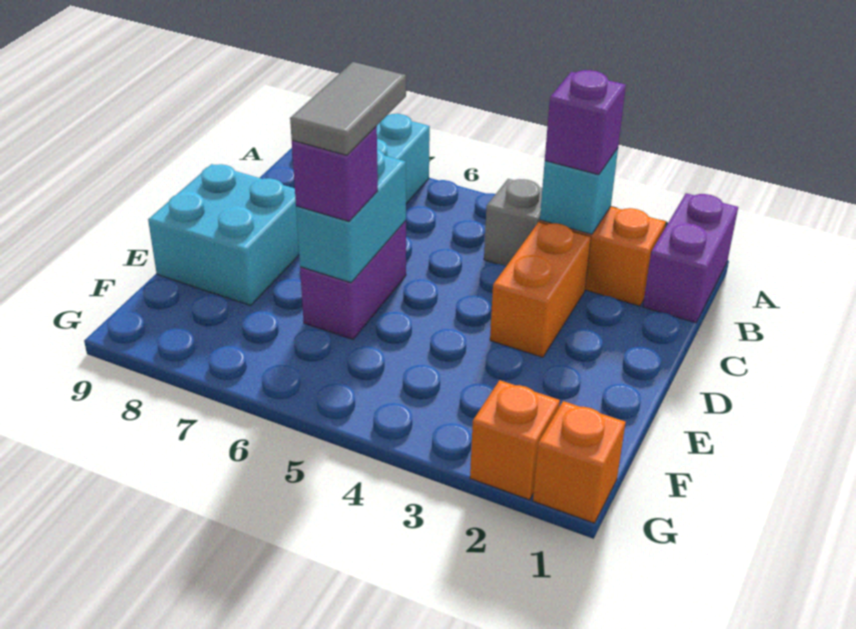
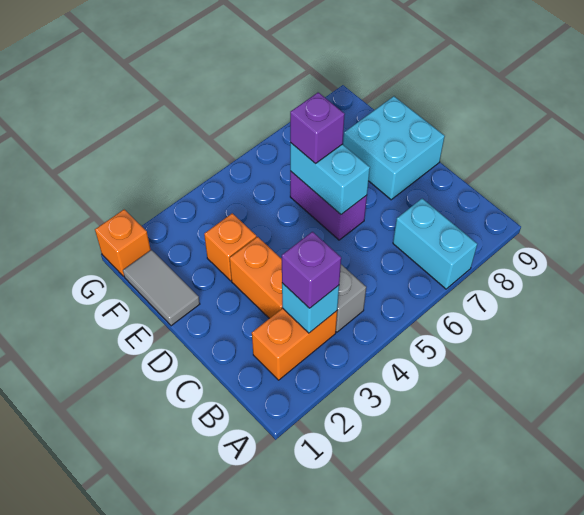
purple 1x2 brick [643,193,738,323] -> none
grey 1x2 tile [290,62,406,155] -> grey 1x2 tile moved to [123,250,200,326]
orange 1x1 brick [470,380,560,500] -> orange 1x1 brick moved to [204,213,257,281]

